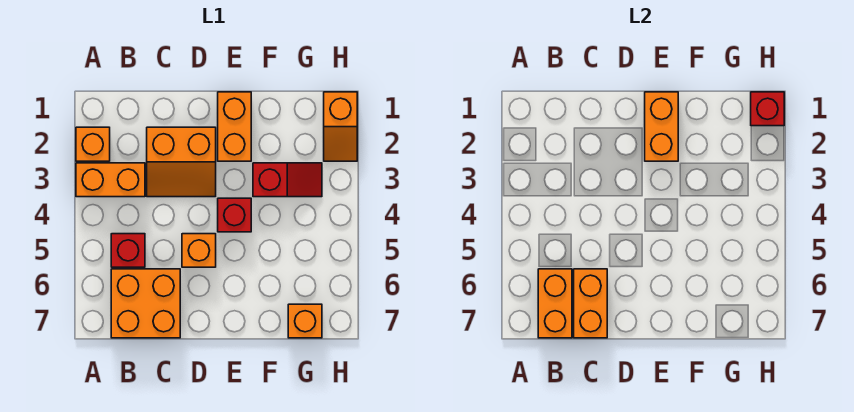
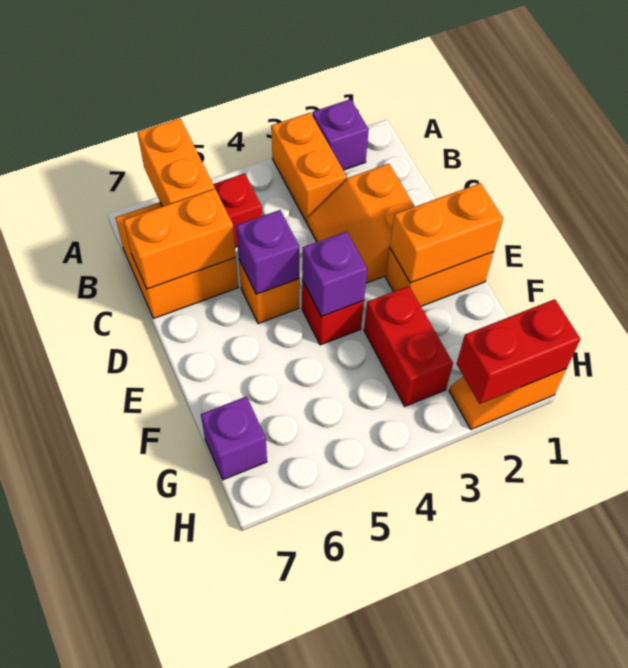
orange 1x1 brick [76,127,110,161] -> purple 1x1 brick [312,99,369,170]
orange 1x2 brick [538,269,572,338] -> orange 1x2 brick turned to [137,118,215,207]
none -> purple 1x1 brick [236,210,299,294]
none -> purple 1x1 brick [302,231,367,316]
red 1x2 slope [253,163,322,197] -> red 1x2 brick [364,286,453,406]
orange 1x1 brick [288,304,322,338] -> purple 1x1 brick [201,396,267,480]
red 1x1 brick [751,92,784,126] -> red 1x2 brick [457,299,580,404]

